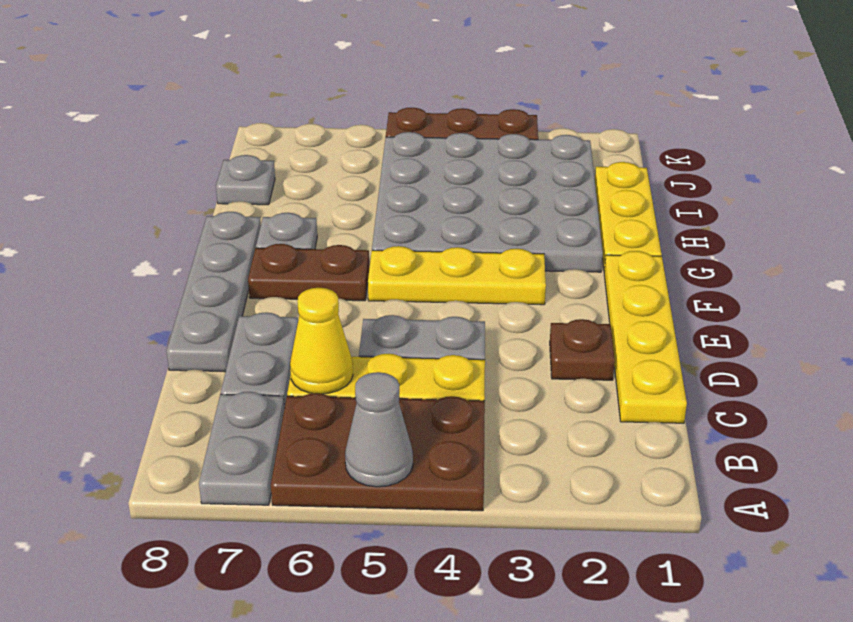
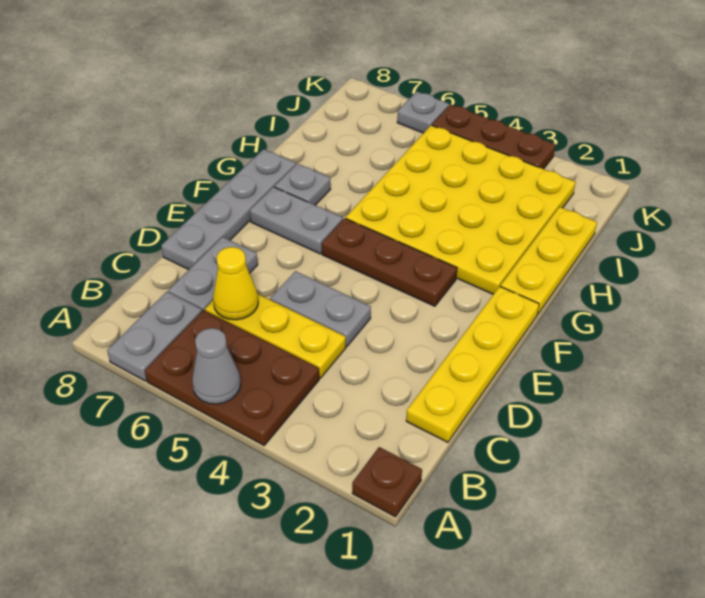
brown 1x1 plate [550,319,615,380] -> brown 1x1 plate moved to [352,447,422,517]
yellow 1x3 plate [368,246,546,305] -> brown 1x3 plate [322,218,457,306]
brown 1x2 plate [248,244,369,301] -> grey 1x2 plate [250,187,343,254]
grey 4x4 plate [372,132,603,272] -> yellow 4x4 plate [346,125,576,294]
grey 1x1 plate [216,155,275,205] -> grey 1x1 plate moved to [397,92,449,133]

